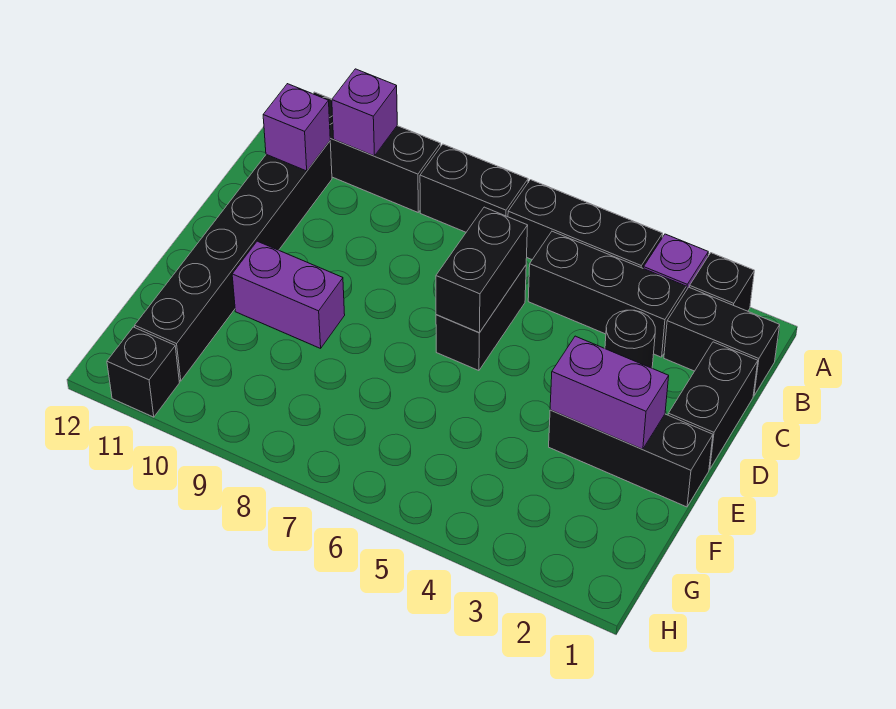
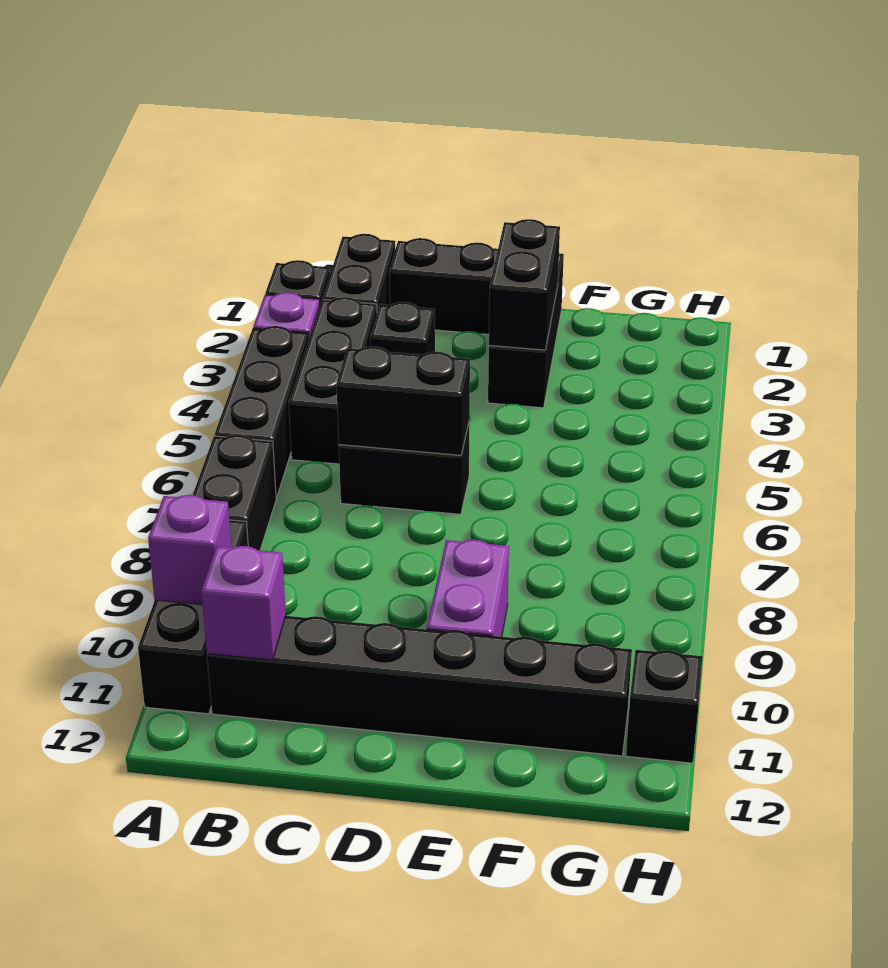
black 1x1 round brick [605,310,655,368] -> black 1x1 brick [370,302,435,355]
purple 1x2 brick [550,336,669,449] -> black 1x2 brick [489,219,560,350]

